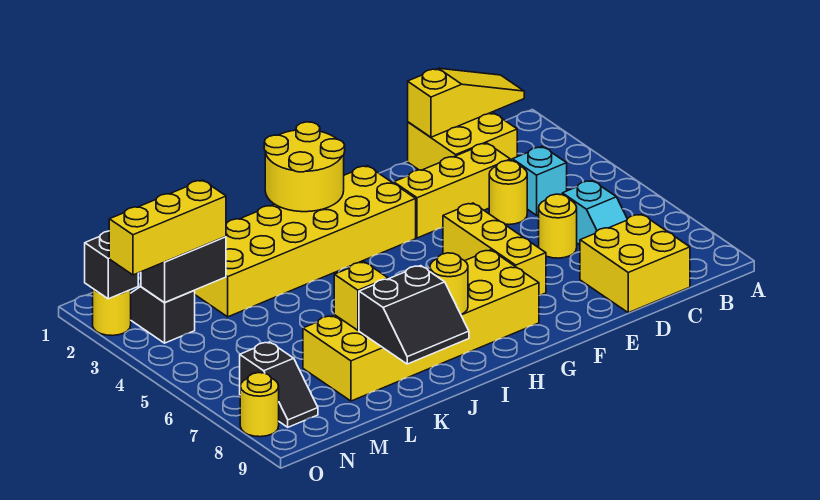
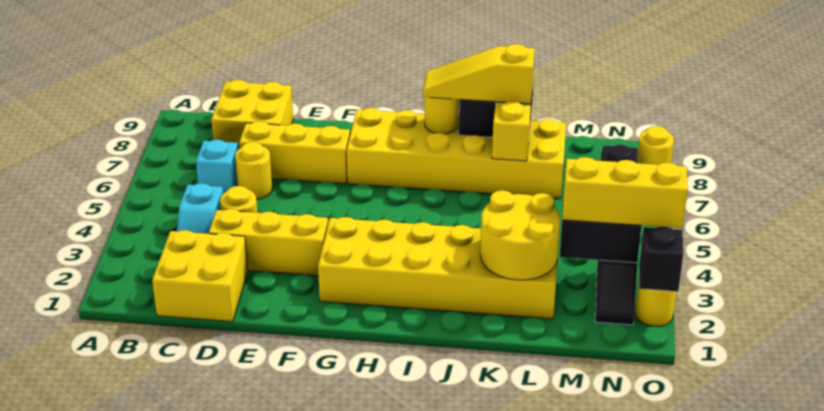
yellow 1x3 slope [408,68,524,137] -> yellow 1x3 slope moved to [423,44,535,104]
yellow 1x3 brick [443,203,546,296] -> yellow 1x3 brick turned to [239,121,350,184]
yellow 2x2 round brick [264,122,345,212] -> yellow 2x2 round brick moved to [480,190,560,280]

